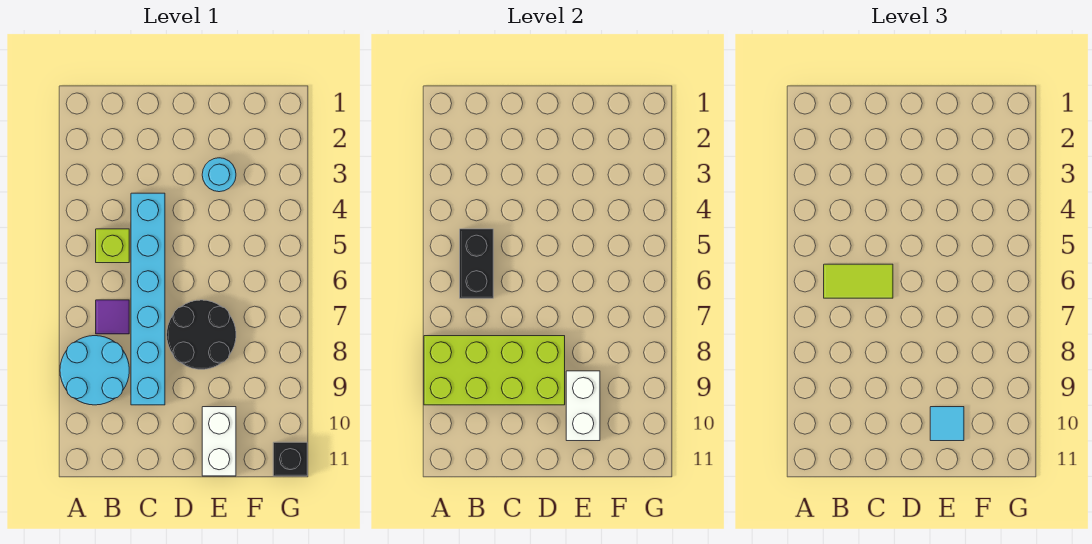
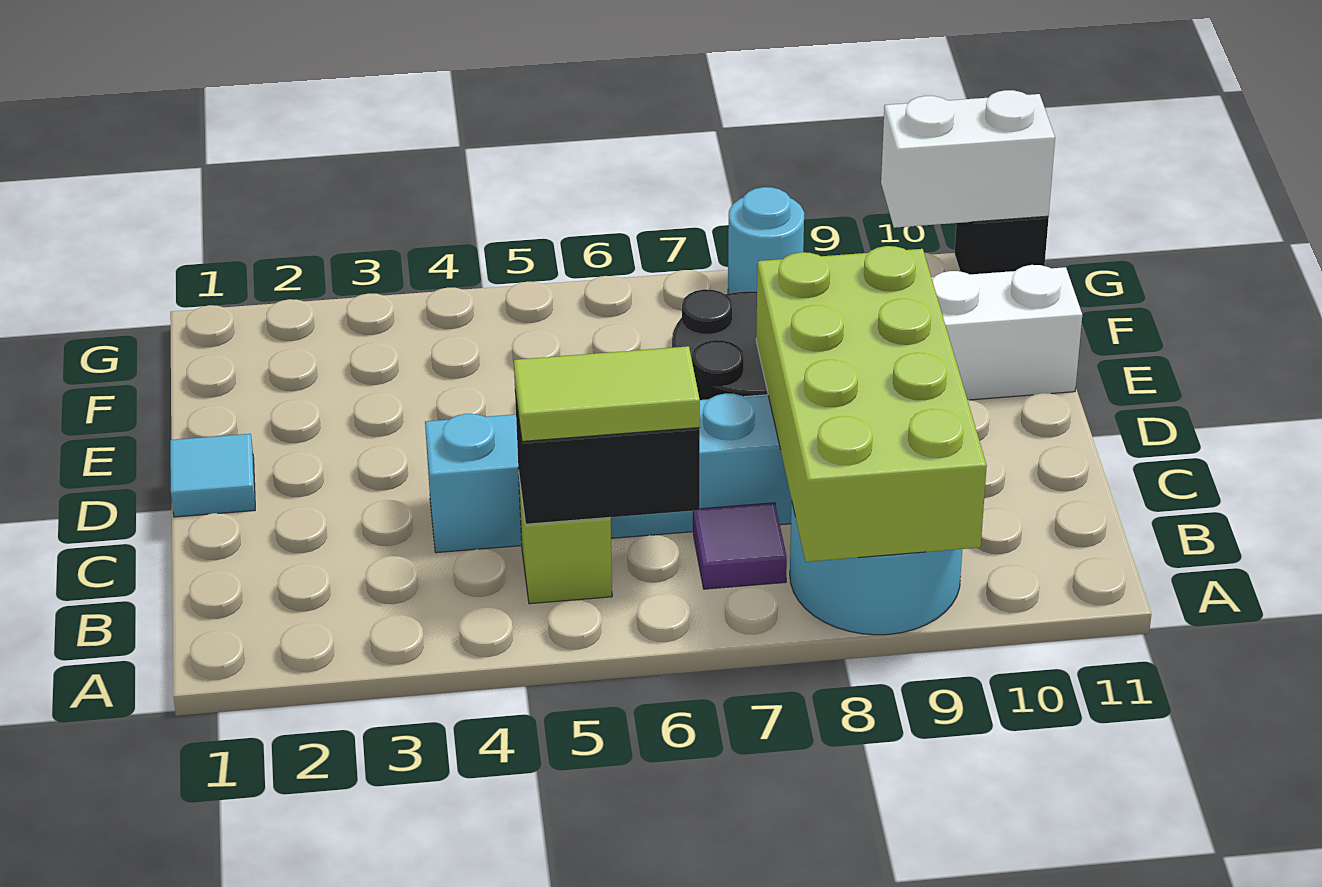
lime 1x2 tile [824,264,893,298] -> lime 1x2 tile turned to [514,346,700,441]
cyan 1x1 round brick [202,158,236,192] -> cyan 1x1 round brick moved to [728,187,804,294]
white 1x2 brick [566,371,600,441] -> white 1x2 brick moved to [881,90,1055,228]
cyan 1x1 tile [930,407,964,441] -> cyan 1x1 tile moved to [170,434,255,517]

